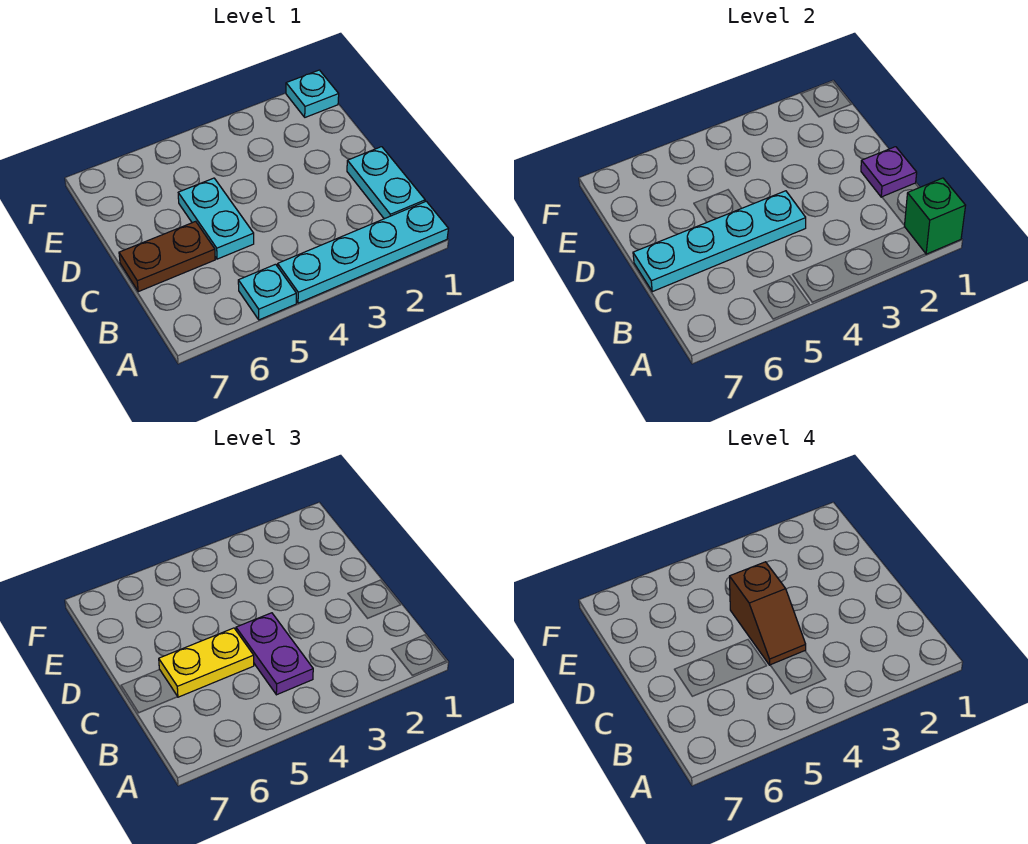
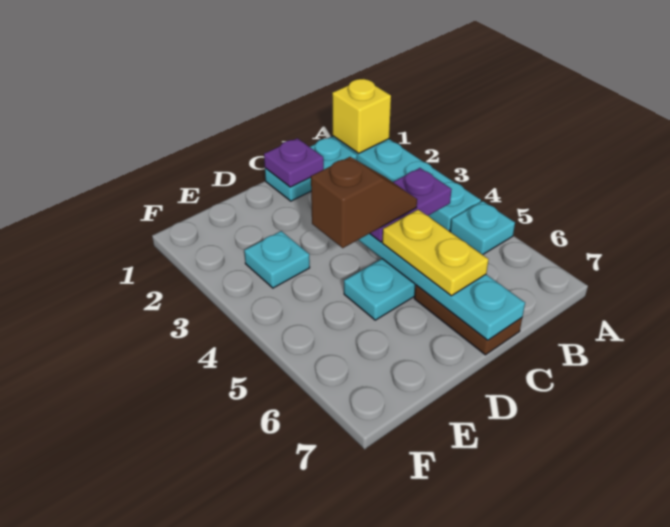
green 1x1 brick [904,178,966,254] -> yellow 1x1 brick [332,79,391,154]
cyan 1x1 plate [286,70,339,117] -> cyan 1x1 plate moved to [244,231,310,288]

